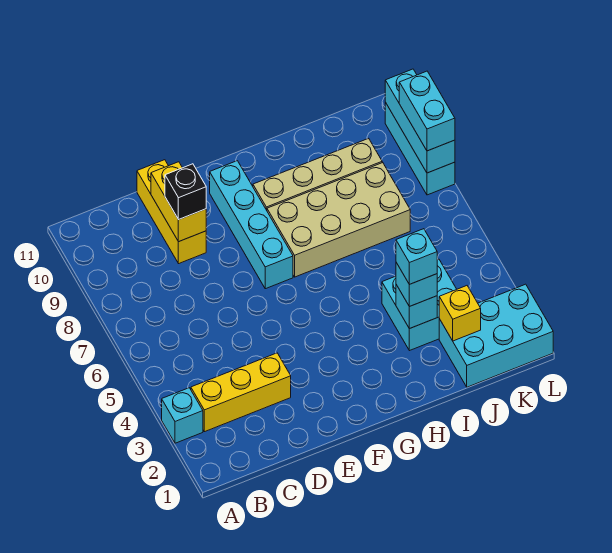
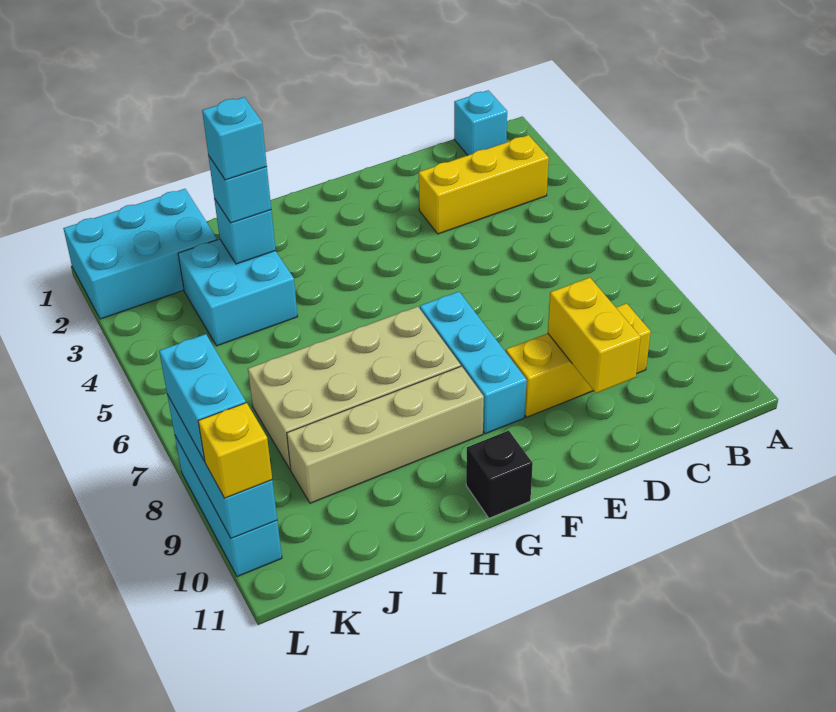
cyan 1x1 brick [162,388,203,443] -> cyan 1x1 brick moved to [454,90,507,155]
yellow 1x3 brick [137,160,206,264] -> yellow 1x3 brick turned to [506,303,651,417]
black 1x1 brick [165,164,206,220] -> black 1x1 brick moved to [466,431,533,518]
cyan 1x4 brick [210,161,293,289] -> cyan 1x3 brick [420,292,527,434]
yellow 1x1 brick [439,286,481,341] -> yellow 1x1 brick moved to [198,403,272,498]

